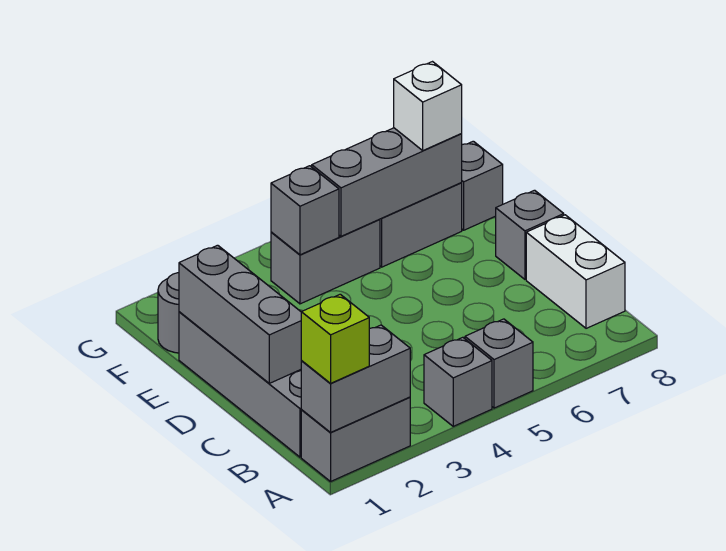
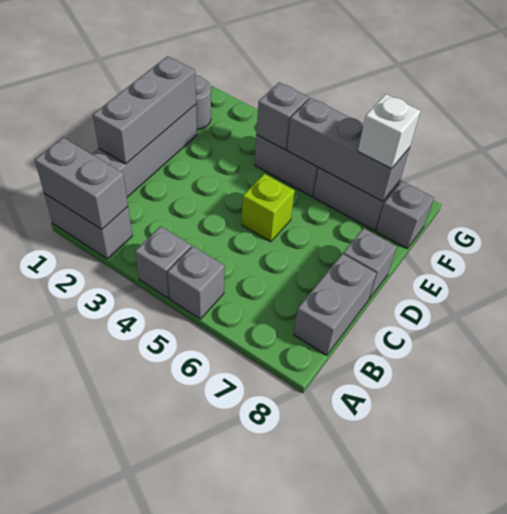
lime 1x1 brick [301,294,369,383] -> lime 1x1 brick moved to [242,174,295,242]
white 1x2 brick [526,215,625,328] -> grey 1x2 brick [294,254,376,355]

